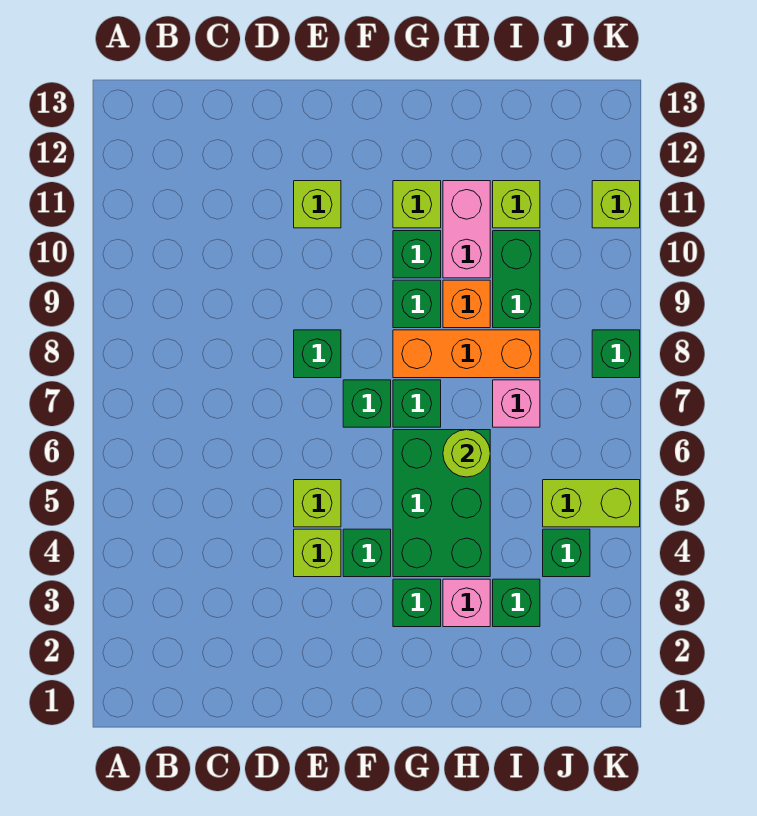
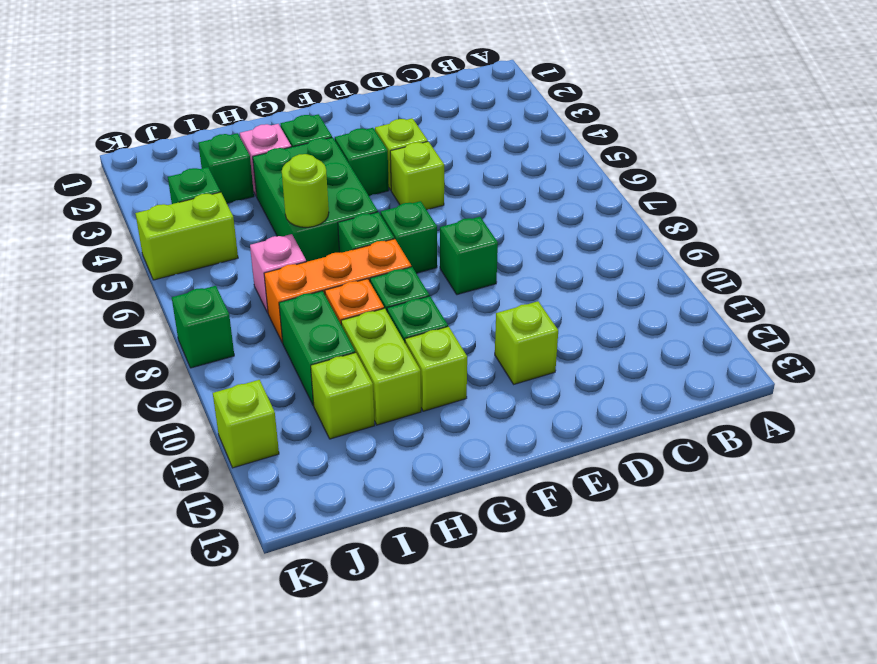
pink 1x2 brick [443,181,490,278] -> lime 1x2 brick [341,308,421,425]

